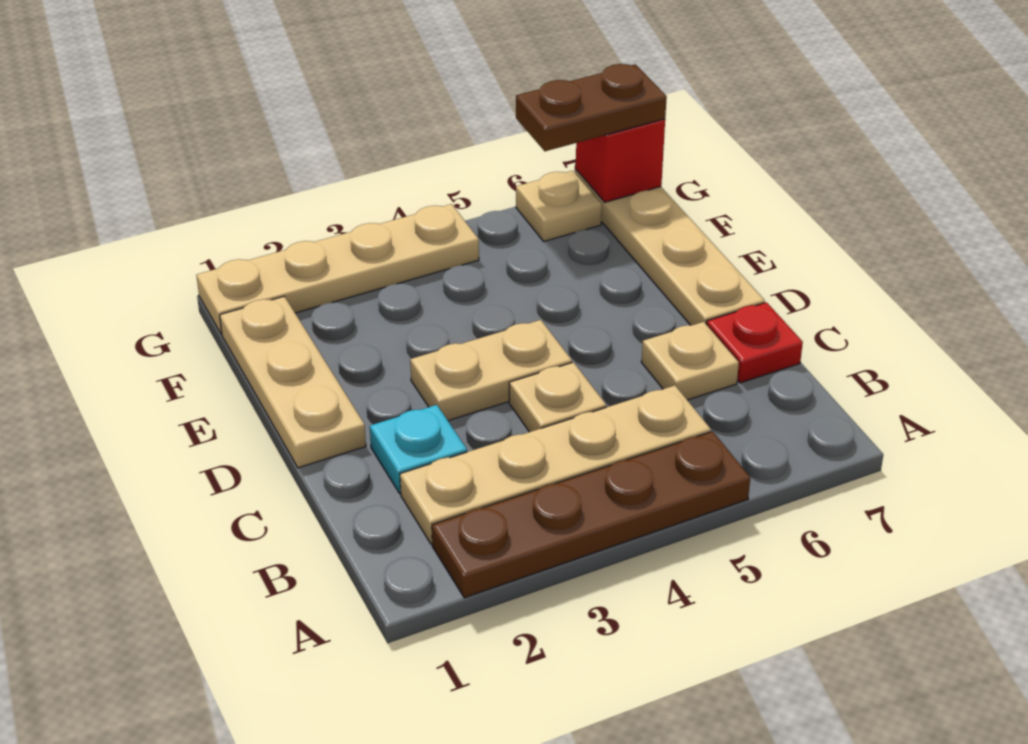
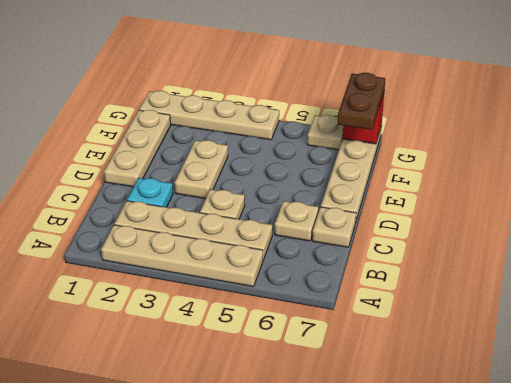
brown 1x4 plate [432,431,750,598] -> tan 1x4 plate [101,225,263,287]
red 1x1 plate [707,302,803,383] -> tan 1x1 plate [312,207,356,247]
tan 1x2 plate [410,320,572,421] -> tan 1x2 plate turned to [175,140,228,199]
brown 1x2 plate [516,64,667,151] -> brown 1x2 plate turned to [338,73,385,130]

